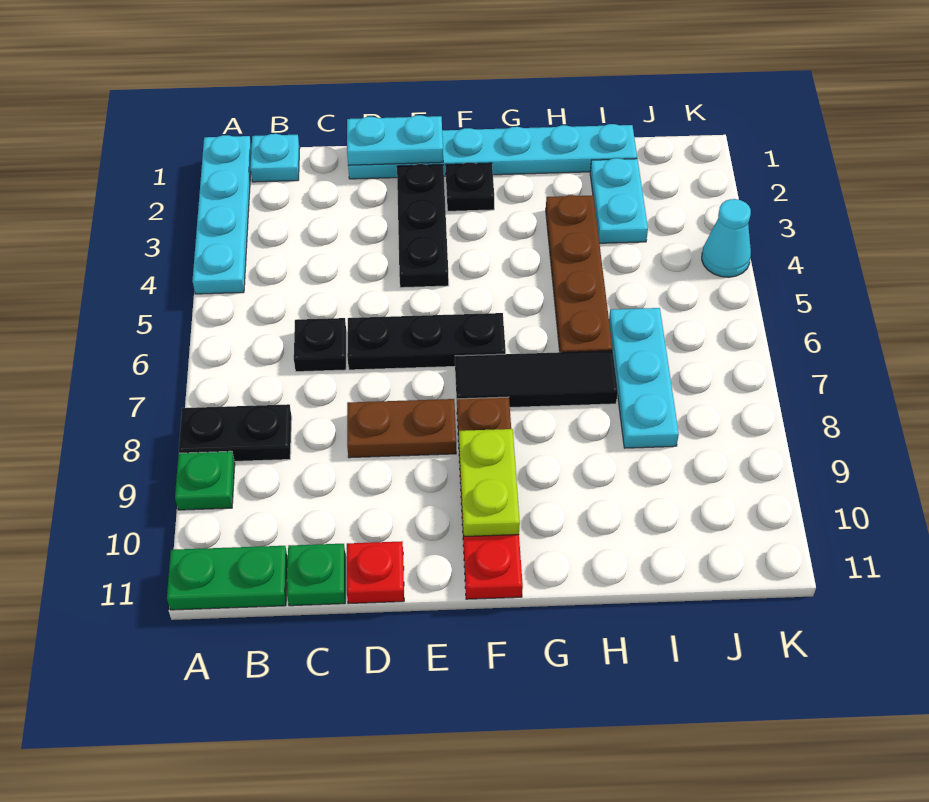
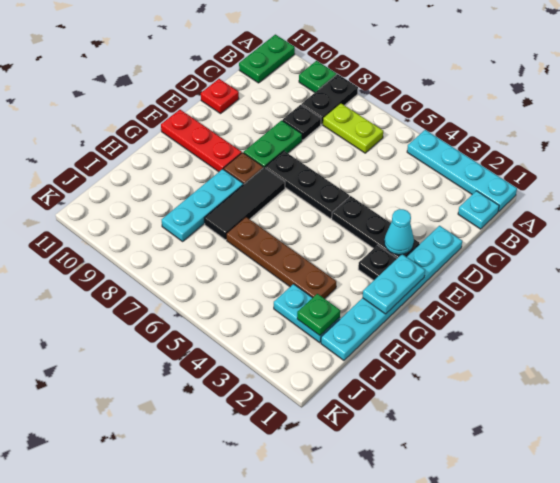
black 1x1 plate [294,318,346,372] -> black 1x1 plate moved to [283,105,321,140]
green 1x1 plate [287,544,345,606] -> green 1x1 plate moved to [297,294,340,335]
cyan 1x2 plate [347,115,443,165] -> cyan 1x2 plate moved to [363,254,425,314]
black 1x3 plate [347,313,506,370] -> black 1x3 plate turned to [265,151,349,219]
brown 1x2 plate [347,399,456,458] -> green 1x2 plate [244,120,302,168]
lime 1x2 plate [459,429,520,536] -> lime 1x2 plate moved to [323,103,383,153]
cyan 1x3 plate [609,308,679,448] -> cyan 1x3 plate turned to [162,169,243,241]
cyan 1x1 cone [702,199,751,277] -> cyan 1x1 cone moved to [384,209,414,255]

